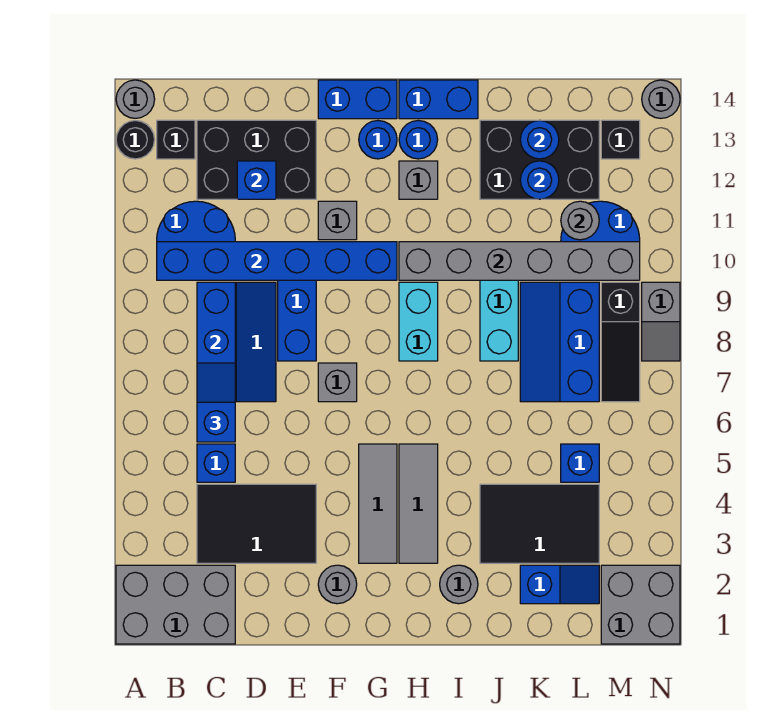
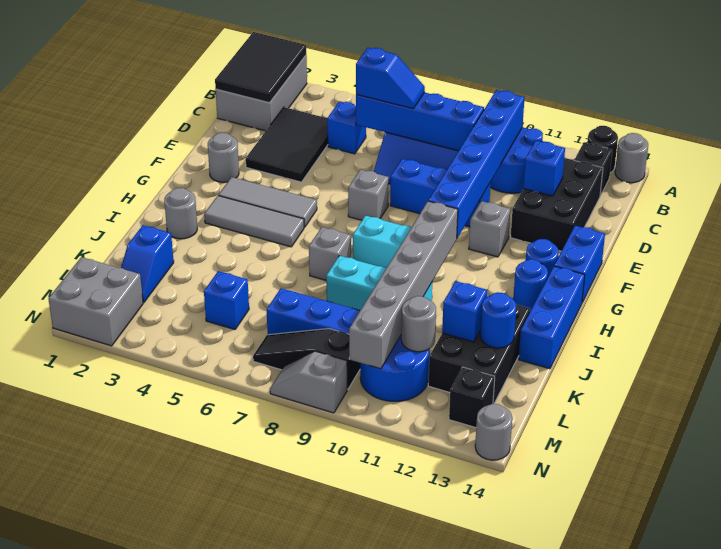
grey 1x1 brick [399,161,438,199] -> grey 1x1 brick moved to [309,227,351,280]
blue 1x2 brick [399,80,478,119] -> blue 1x3 brick [519,266,585,369]
black 2x3 tile [480,484,599,563] -> black 2x3 tile moved to [215,32,306,103]
blue 1x1 round brick [520,161,559,199] -> blue 1x1 brick [442,281,487,342]

